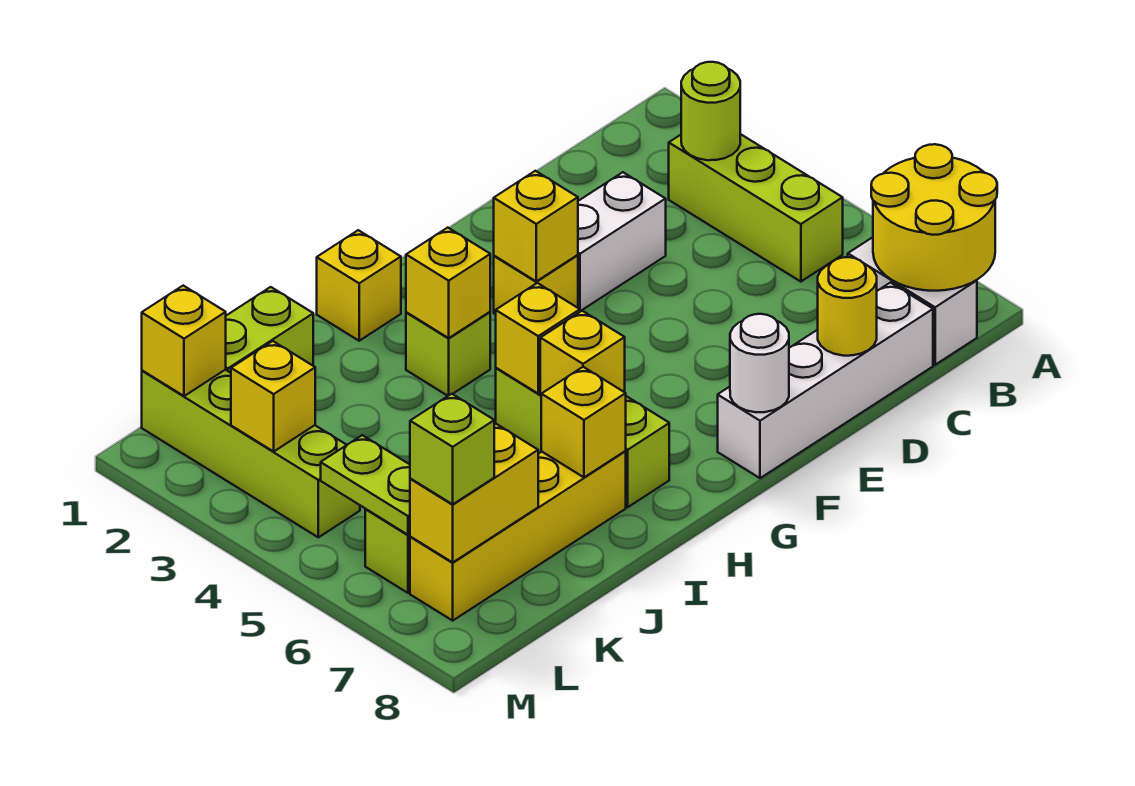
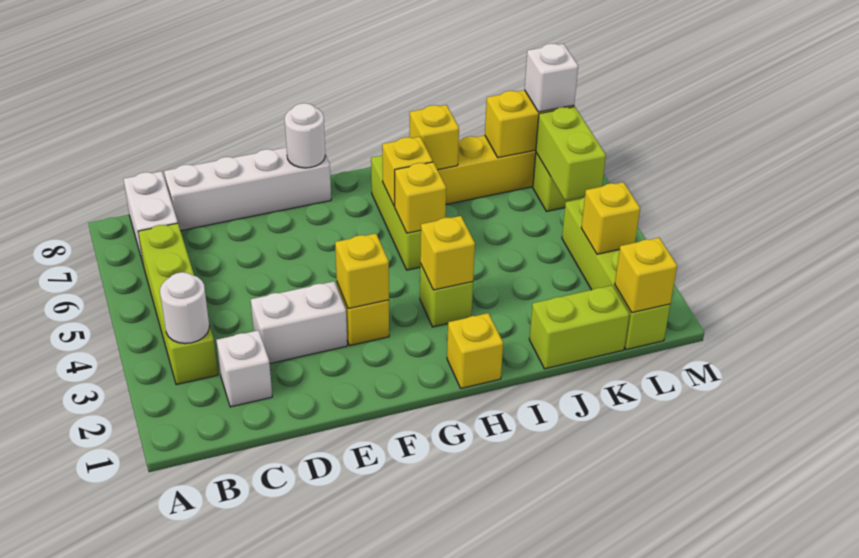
yellow 2x2 round brick [871,144,997,291] -> none
lime 1x3 brick [669,134,843,282] -> lime 1x4 brick [138,223,218,385]
lime 1x1 round brick [681,62,740,160] -> white 1x1 round brick [160,272,209,344]
none -> white 1x1 brick [216,330,272,407]
yellow 1x1 round brick [818,257,877,356] -> none
lime 1x2 plate [321,435,410,535] -> lime 1x2 brick [536,107,606,200]
lime 1x1 brick [410,394,494,504] -> white 1x1 brick [525,44,578,112]

